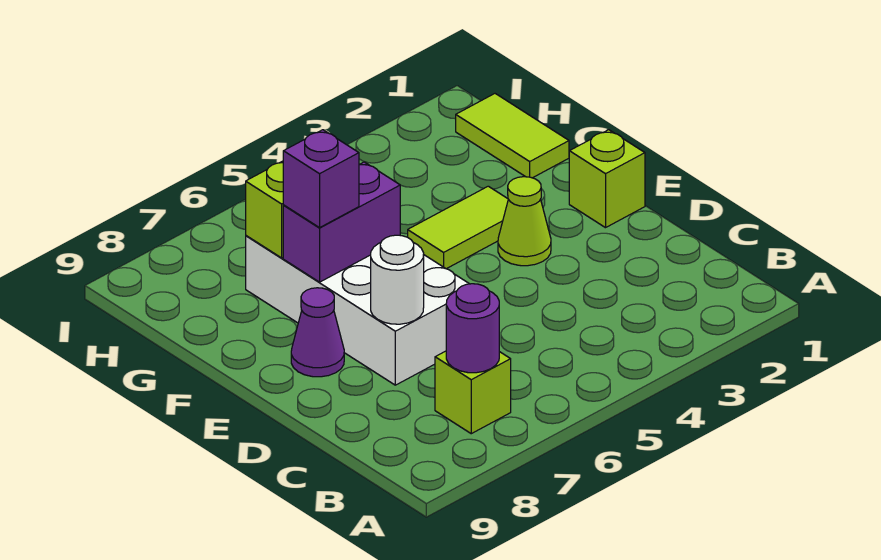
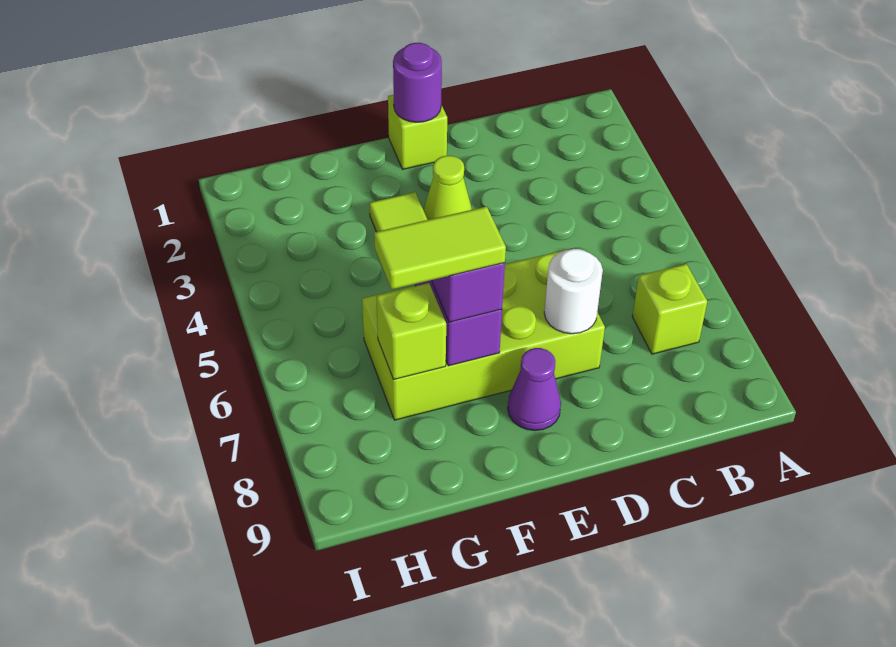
purple 1x1 round brick [446,284,499,373] -> purple 1x1 round brick moved to [393,43,442,122]
white 2x4 brick [246,236,469,385] -> lime 2x4 brick [362,250,605,420]
lime 1x2 tile [456,94,569,178] -> lime 1x2 tile moved to [374,206,506,289]

